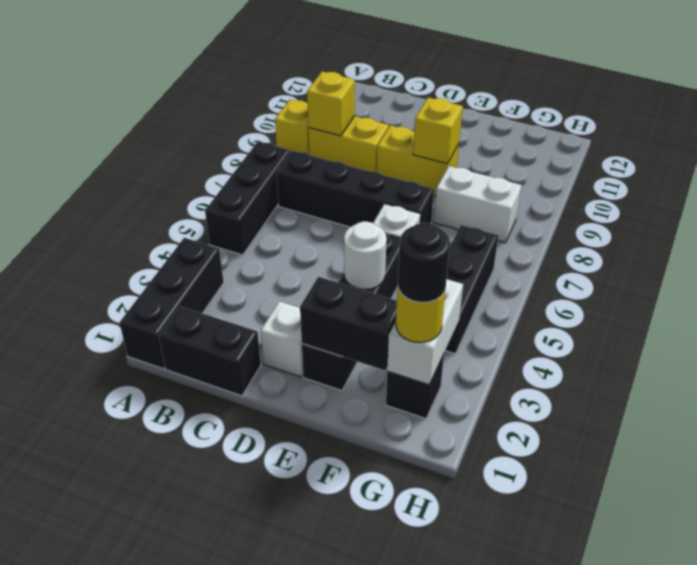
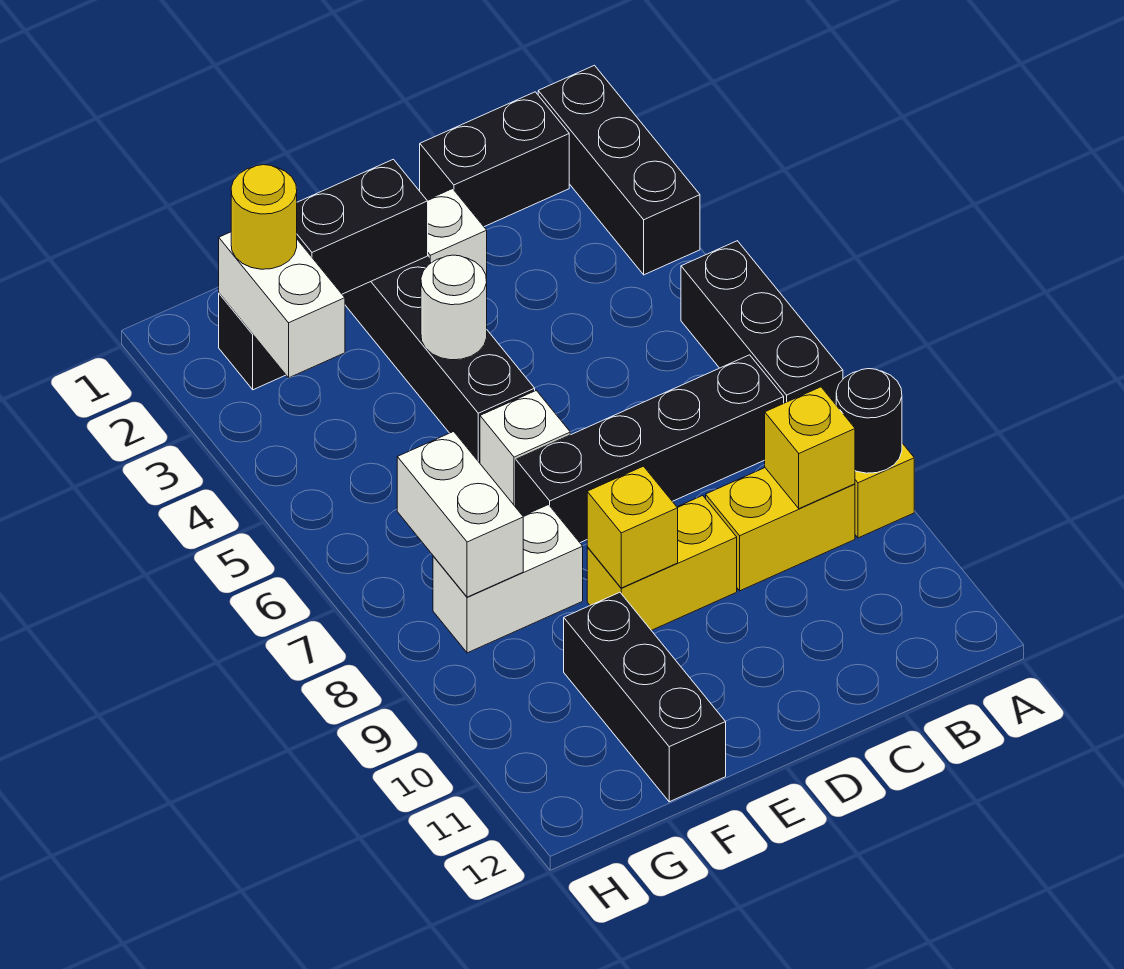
black 1x1 round brick [398,223,450,302] -> black 1x1 round brick moved to [836,369,902,473]
black 1x3 brick [445,225,498,354] -> black 1x3 brick moved to [564,592,726,802]
none -> white 1x2 brick [397,431,523,597]

